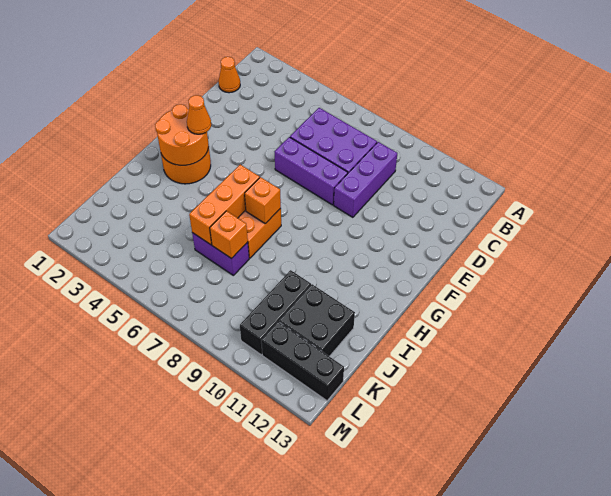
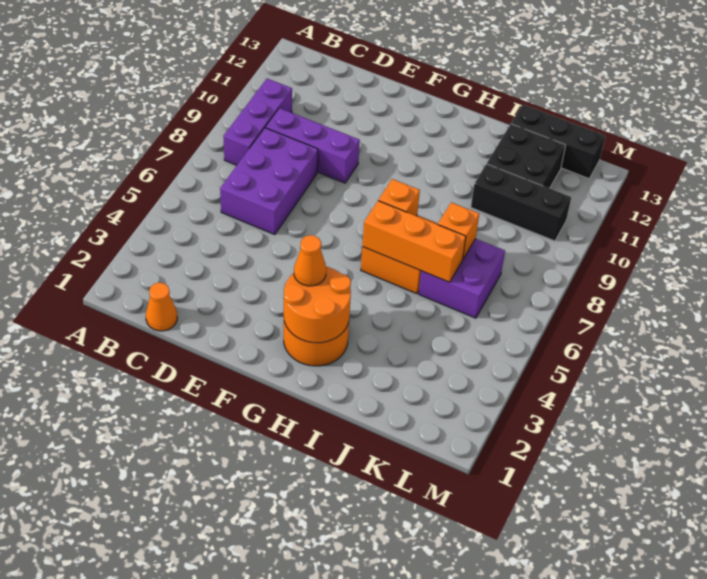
purple 1x3 brick [275,137,348,205] -> purple 1x3 brick moved to [223,79,292,165]
purple 1x2 brick [192,233,249,275] -> purple 2x2 brick [419,239,505,318]
black 1x3 brick [261,322,344,401] -> black 1x3 brick turned to [511,105,605,179]

